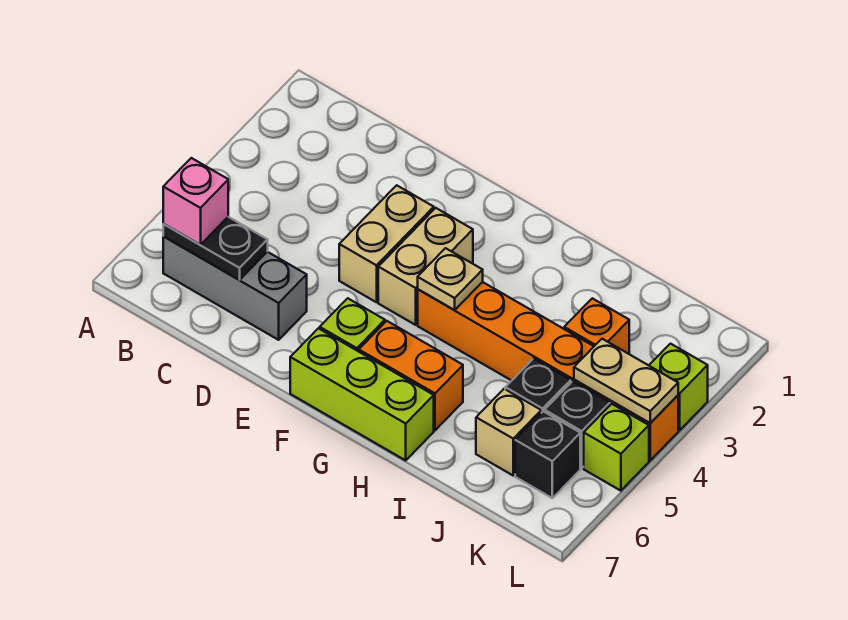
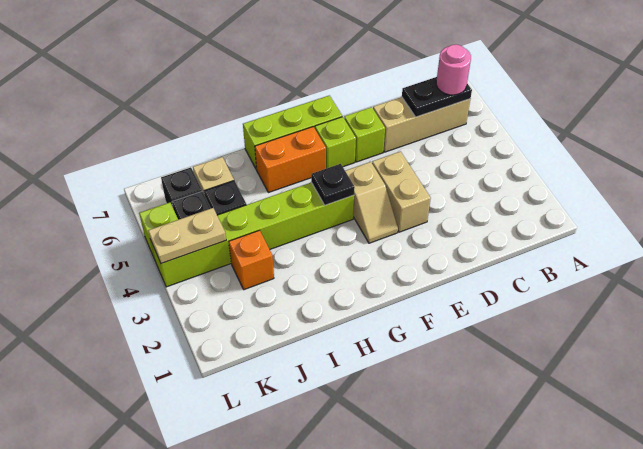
grey 1x3 brick [163,236,307,340] -> tan 1x3 brick [373,97,470,152]
pink 1x1 brick [163,158,228,245] -> pink 1x1 round brick [436,44,471,95]
tan 1x2 brick [378,208,473,325] -> tan 1x2 slope [346,162,398,243]
orange 1x6 brick [418,282,678,460] -> lime 1x6 brick [150,182,354,287]
tan 1x1 plate [418,248,483,310] -> black 1x1 plate [311,164,355,205]
lime 1x1 brick [649,344,708,430] -> lime 1x1 brick moved to [344,107,385,162]

